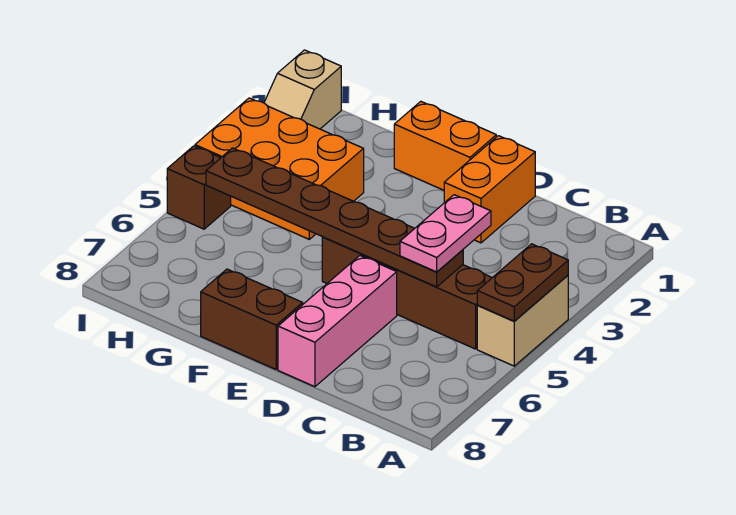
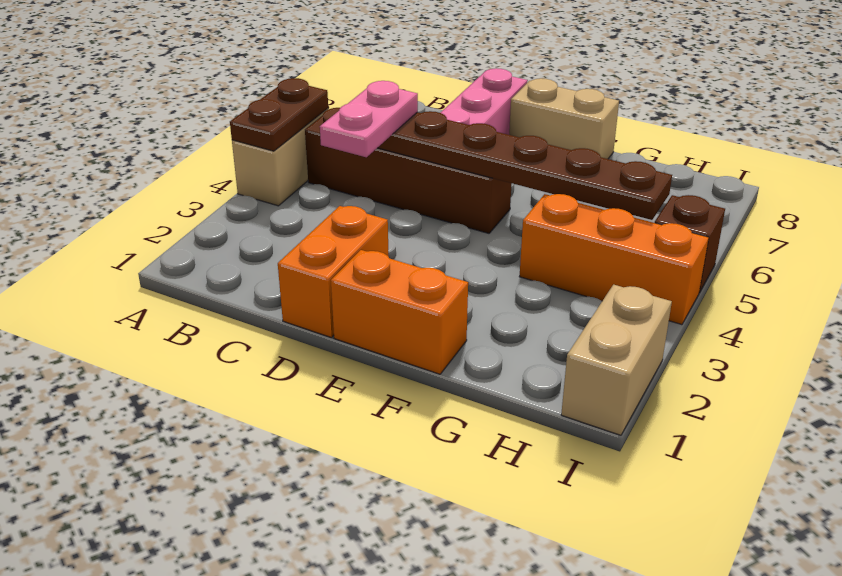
brown 1x2 brick [201,269,303,369] -> tan 1x2 brick [509,78,619,159]
orange 2x3 brick [195,98,364,239] -> orange 1x3 brick [519,194,709,325]
tan 1x2 slope [264,50,341,129] -> tan 1x2 brick [561,285,672,435]

